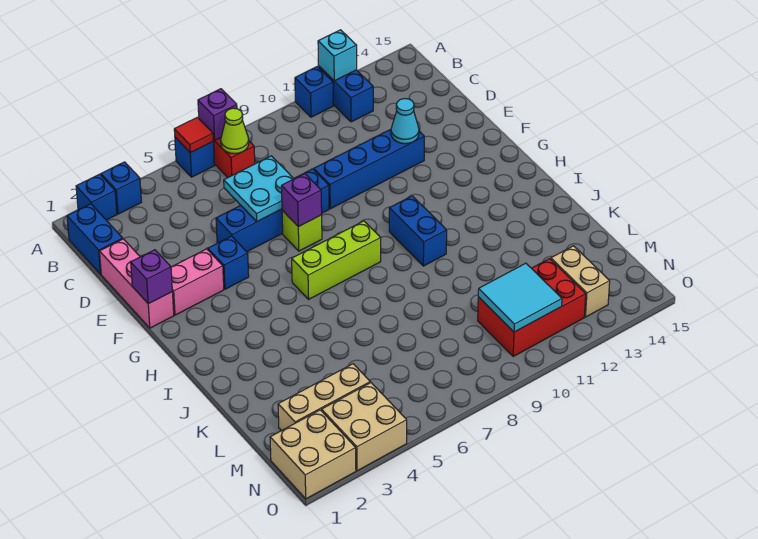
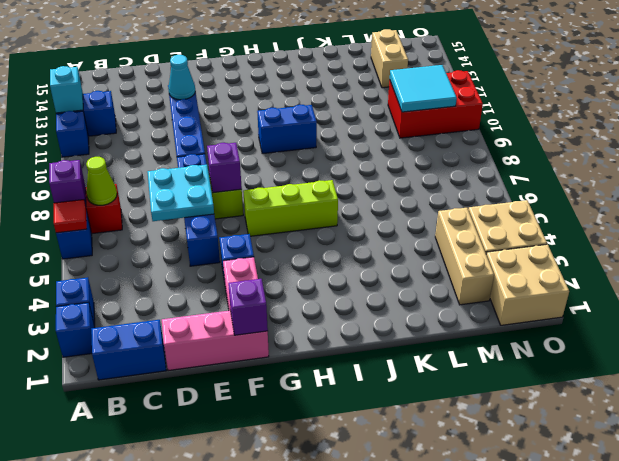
lime 1x3 brick [292,221,381,299] -> lime 1x3 brick turned to [243,180,338,236]
red 2x3 brick [478,259,586,357] -> red 2x3 brick turned to [388,70,483,138]
tan 1x2 brick [551,246,610,317] -> tan 1x2 brick turned to [371,29,408,88]

